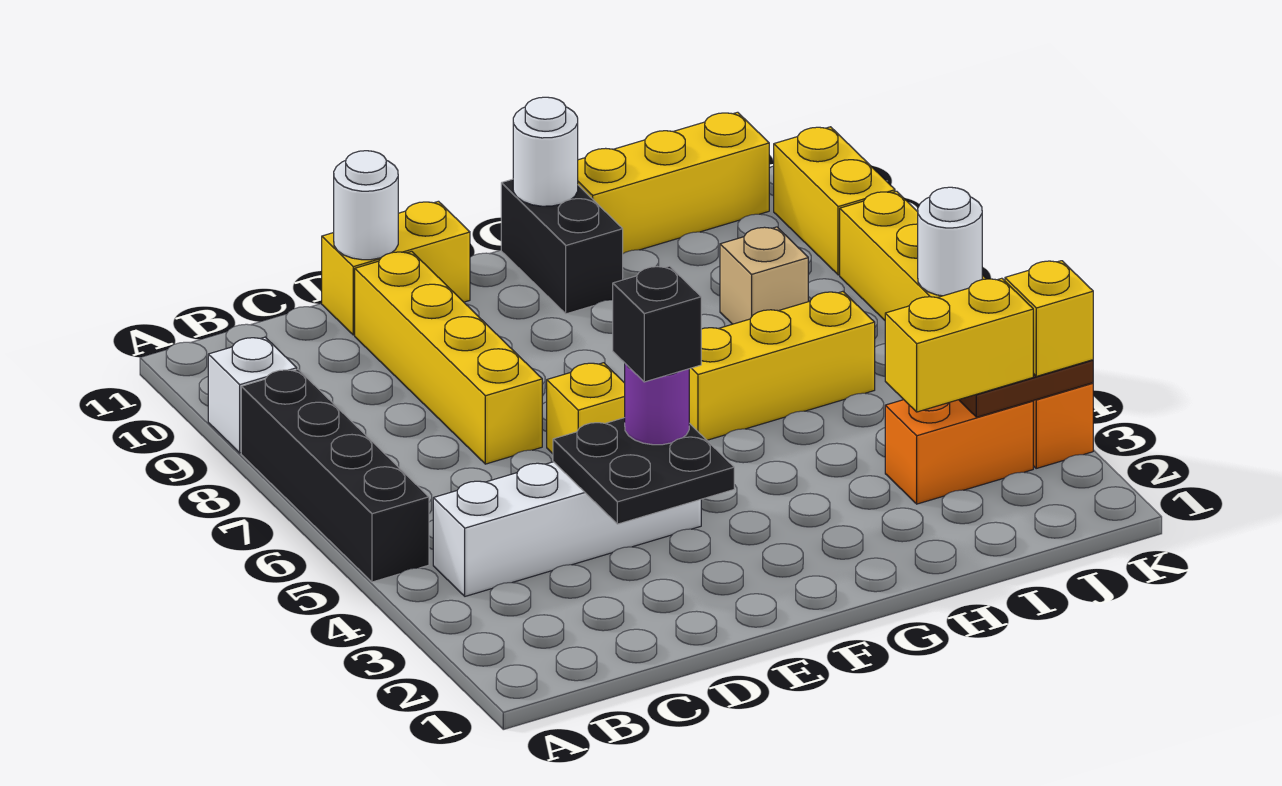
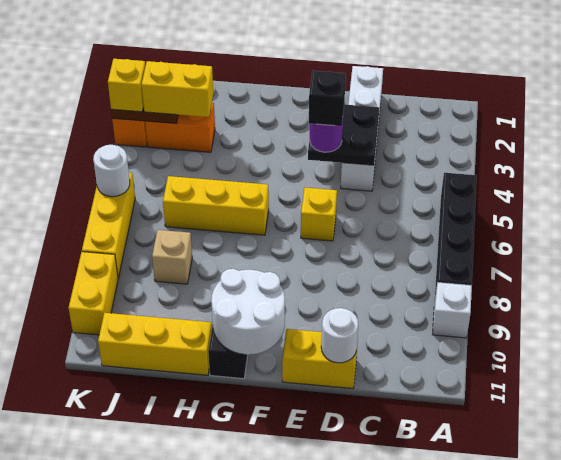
white 1x4 brick [433,462,701,596] -> white 1x4 brick turned to [341,66,383,191]
yellow 1x4 brick [355,251,542,464] -> none
white 1x1 round brick [513,97,578,206] -> white 2x2 round brick [211,269,285,355]

